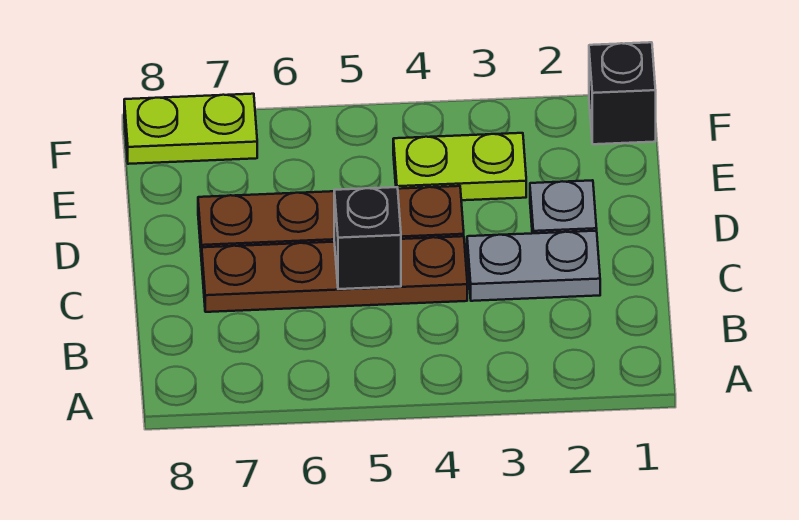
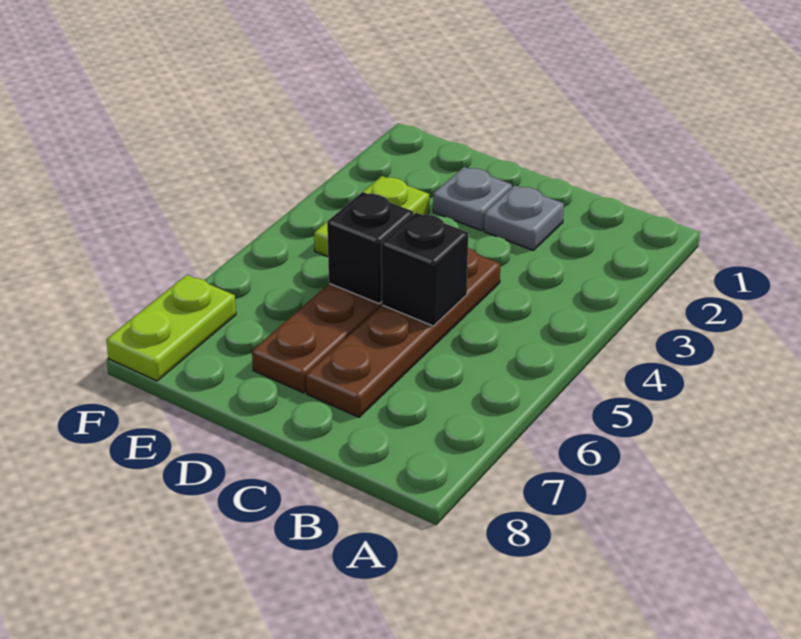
grey 1x2 plate [467,231,600,301] -> grey 1x1 plate [484,185,564,250]
black 1x1 brick [589,42,656,144] -> black 1x1 brick moved to [327,192,413,304]

